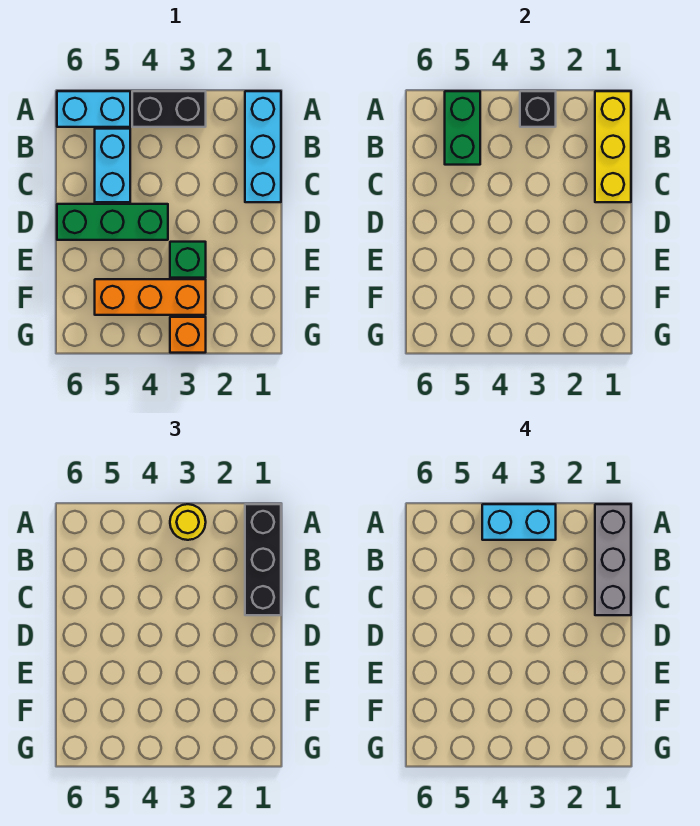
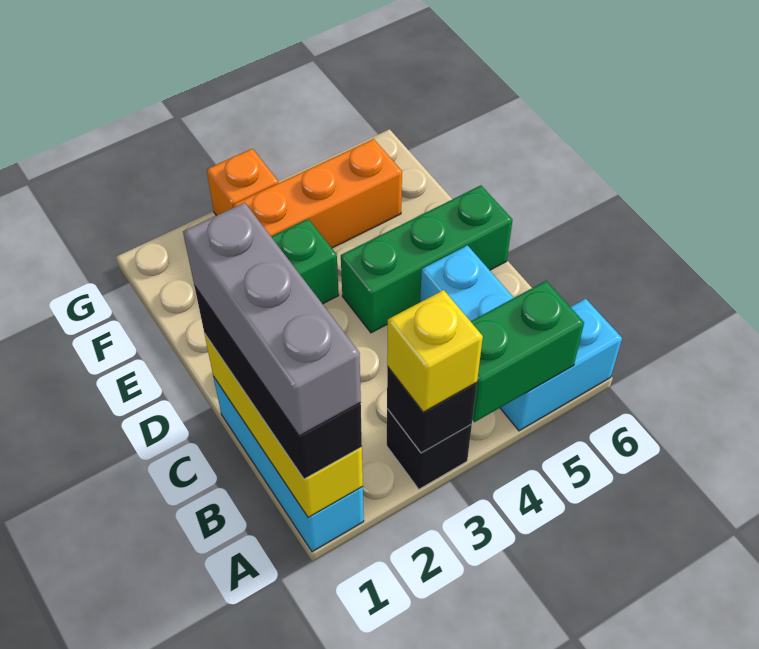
black 1x2 brick [132,91,206,127] -> black 1x1 brick [387,409,472,489]
yellow 1x1 round brick [170,504,206,540] -> yellow 1x1 brick [387,290,483,412]
cyan 1x2 brick [482,504,556,540] -> none
green 1x2 brick [445,91,480,165] -> green 1x2 brick turned to [471,281,584,422]

